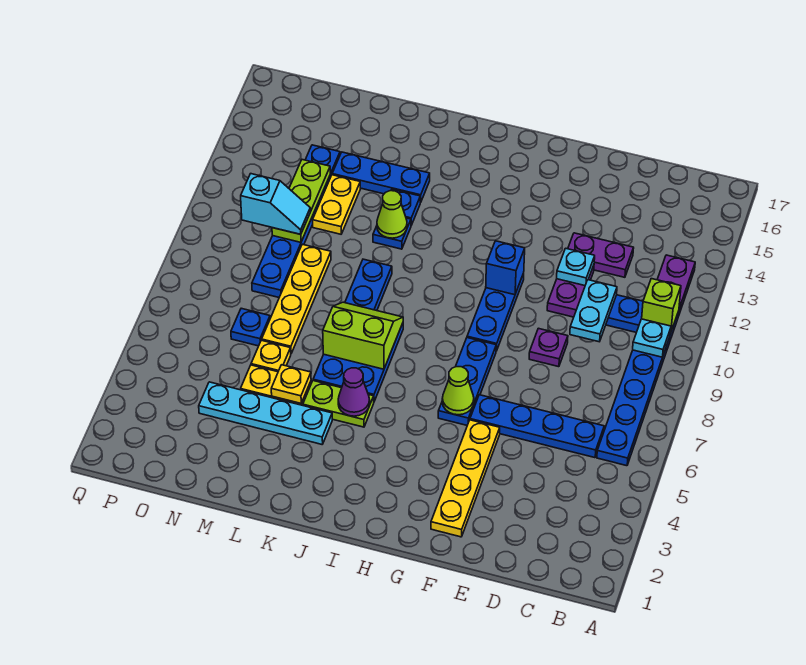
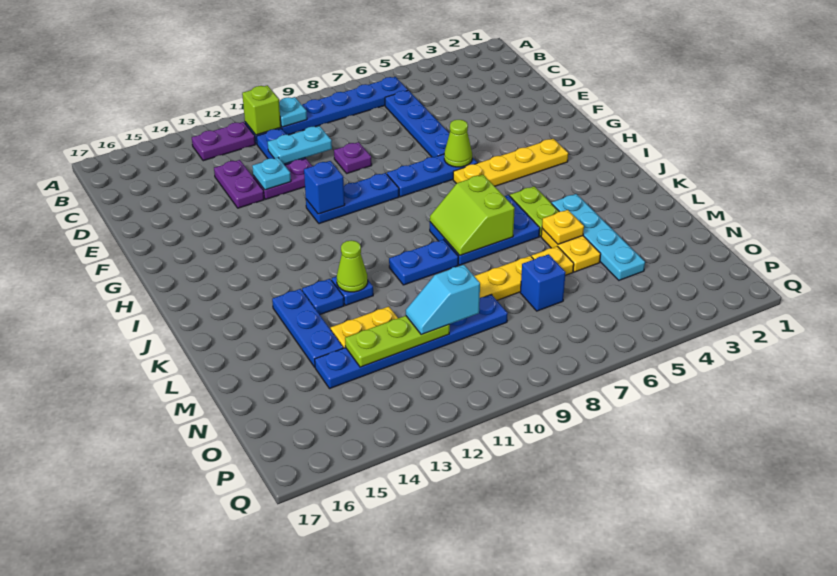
yellow 1x4 plate [431,420,500,537] -> yellow 1x4 plate moved to [453,139,568,186]
purple 1x1 cone [338,368,370,416] -> none
blue 1x1 plate [231,308,270,346] -> blue 1x1 brick [520,254,566,311]
cyan 1x2 slope [241,174,310,234] -> cyan 1x2 slope turned to [406,265,480,335]

